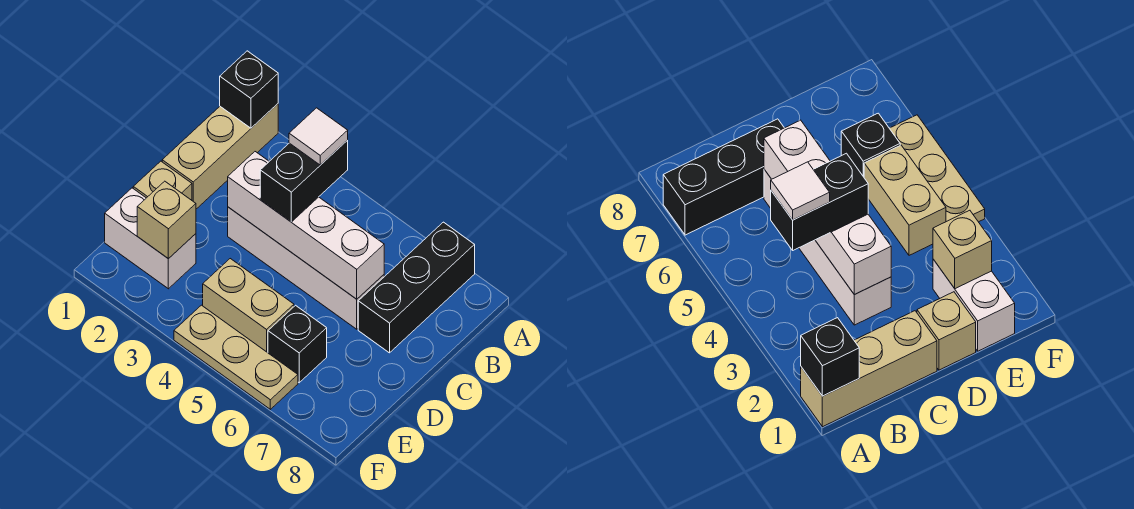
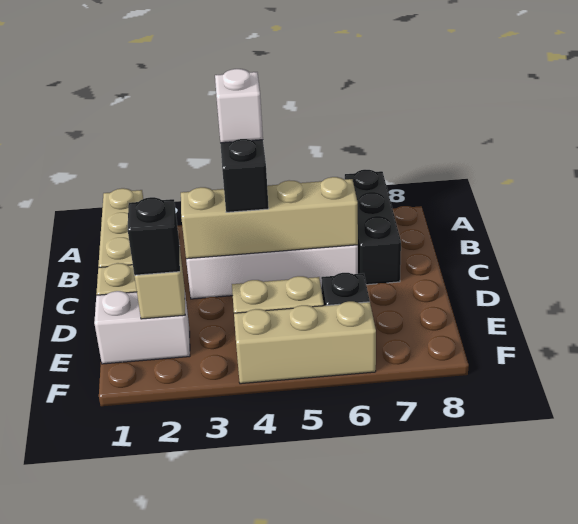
black 1x1 brick [220,51,278,128] -> black 1x1 brick moved to [127,197,180,275]
white 1x1 tile [289,108,348,165] -> white 1x1 brick [215,69,263,143]
white 1x4 brick [228,152,384,299] -> tan 1x4 brick [181,177,358,259]
tan 1x3 plate [174,305,298,409] -> tan 1x3 brick [234,301,376,384]

